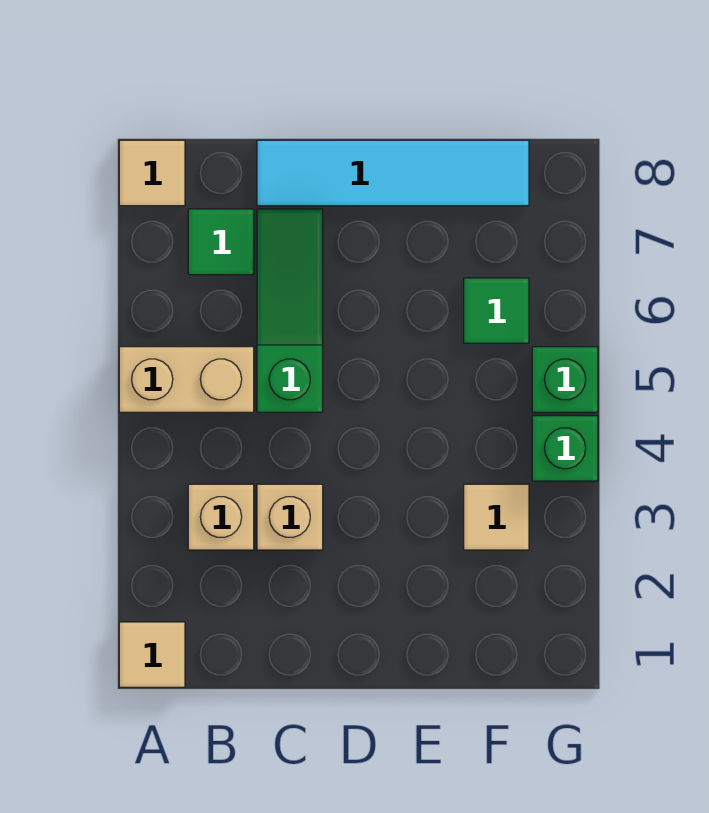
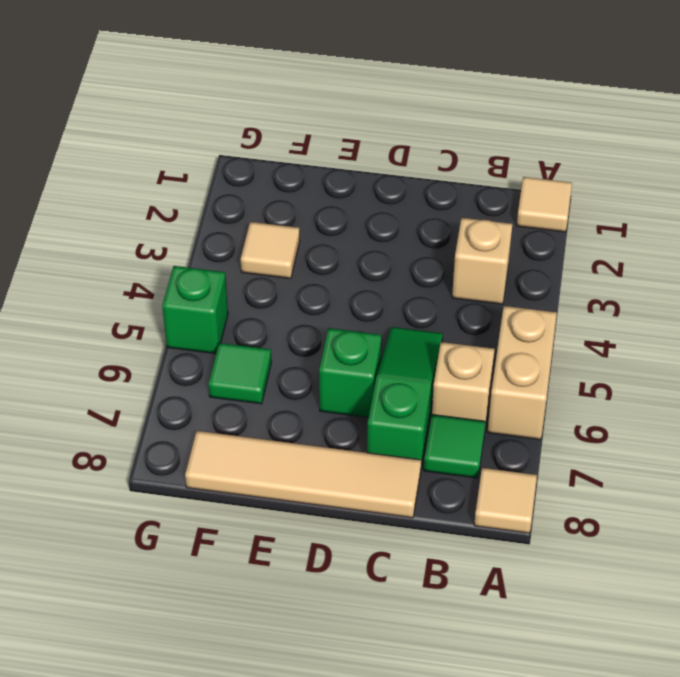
tan 1x2 brick [119,347,254,412] -> tan 1x2 brick turned to [488,306,557,440]
tan 1x1 brick [257,484,323,550] -> tan 1x1 brick moved to [432,342,495,427]
green 1x3 slope [257,209,323,412] -> green 1x3 slope turned to [367,327,443,467]
cyan 1x4 tile [257,140,529,206] -> tan 1x4 tile [185,431,421,518]
green 1x1 brick [532,416,598,481] -> green 1x1 brick moved to [319,328,382,418]

